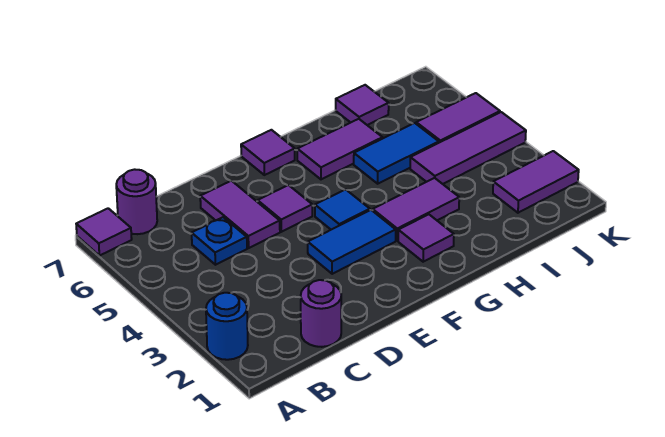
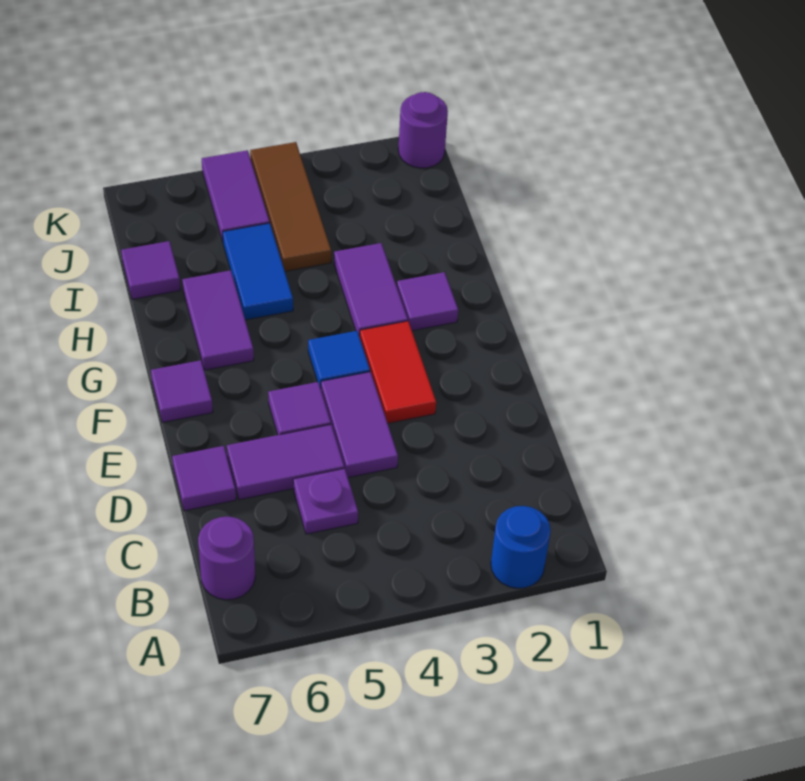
purple 1x1 tile [76,208,132,256] -> purple 1x1 tile moved to [172,446,236,511]
purple 1x1 round brick [301,280,341,347] -> purple 1x1 round brick moved to [398,92,448,168]
blue 1x1 plate [192,217,247,265] -> purple 1x1 plate [293,468,358,534]
blue 1x2 tile [308,210,396,274] -> red 1x2 tile [360,321,436,423]
purple 1x3 tile [410,112,526,184] -> brown 1x3 tile [250,142,331,271]
purple 1x2 tile [493,151,579,213] -> purple 1x2 tile moved to [321,372,398,478]

